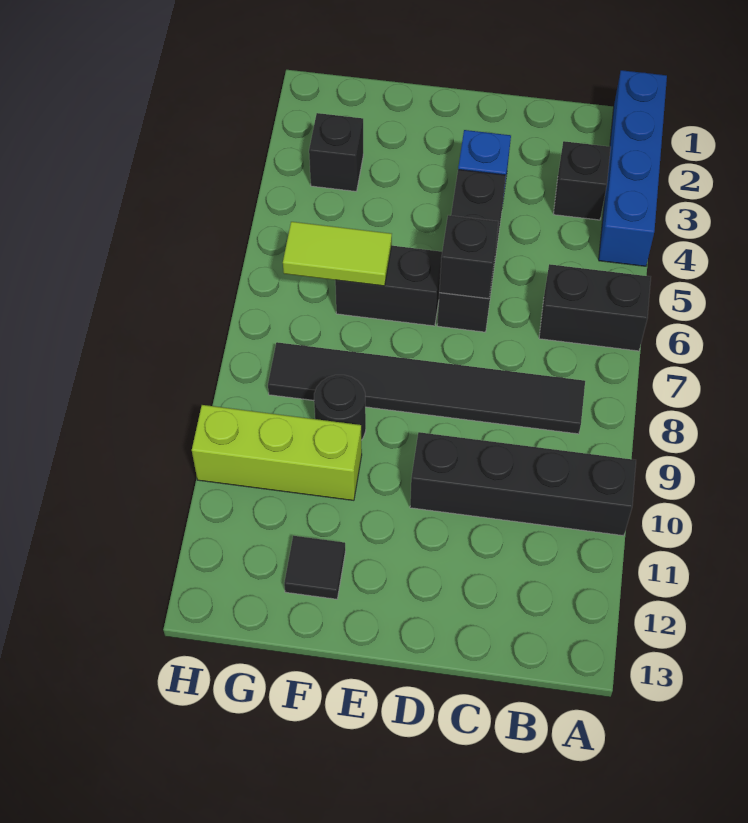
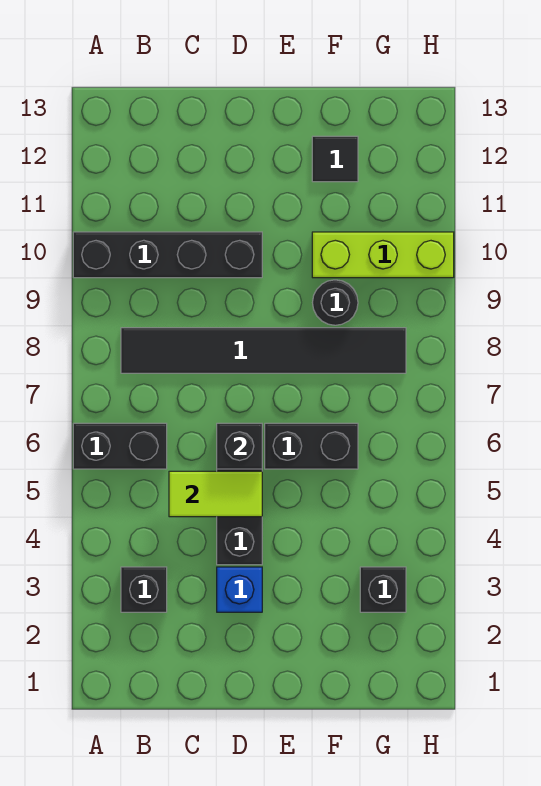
blue 1x4 brick [599,70,667,266] -> none
lime 1x2 tile [283,222,392,286] -> lime 1x2 tile moved to [169,471,262,517]

